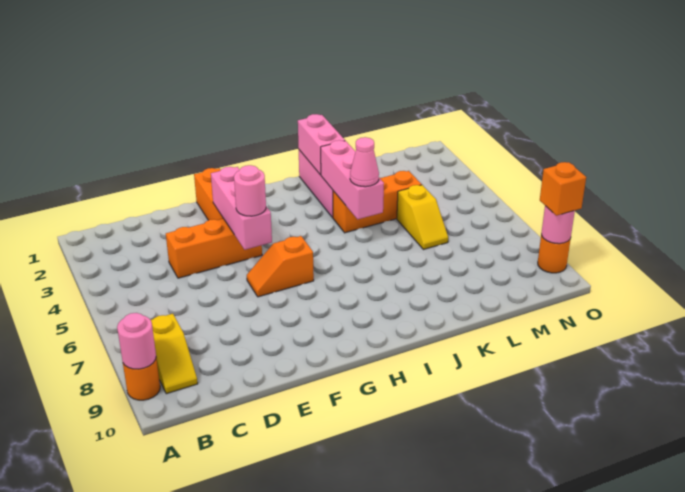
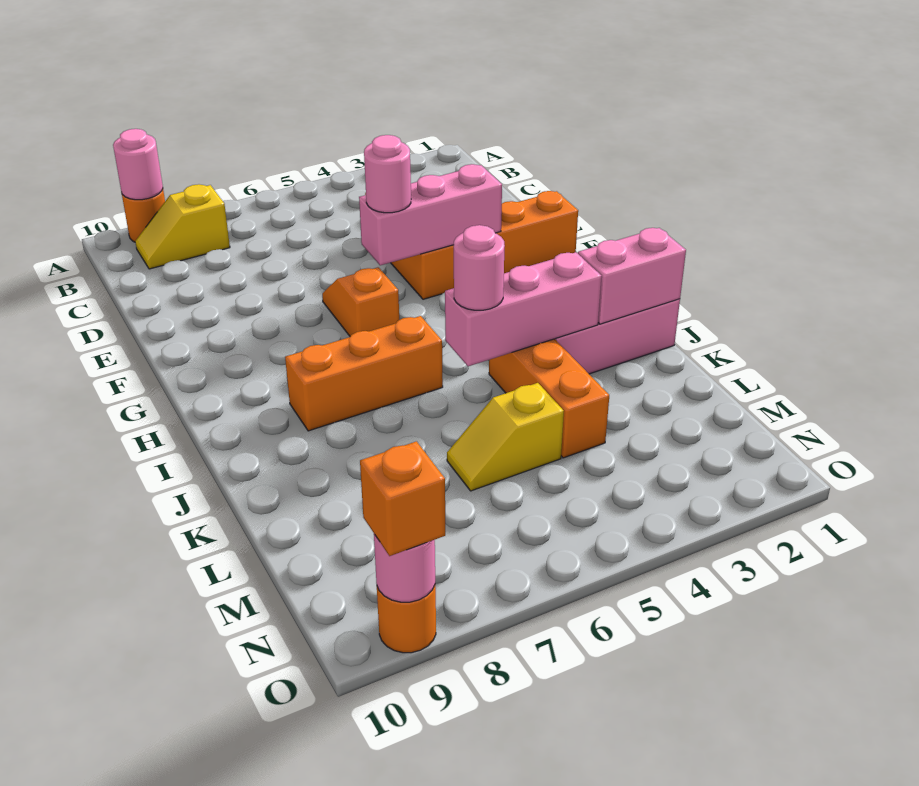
none -> orange 1x3 brick [285,316,443,431]
pink 1x1 cone [350,137,379,187] -> pink 1x1 round brick [454,225,505,310]

